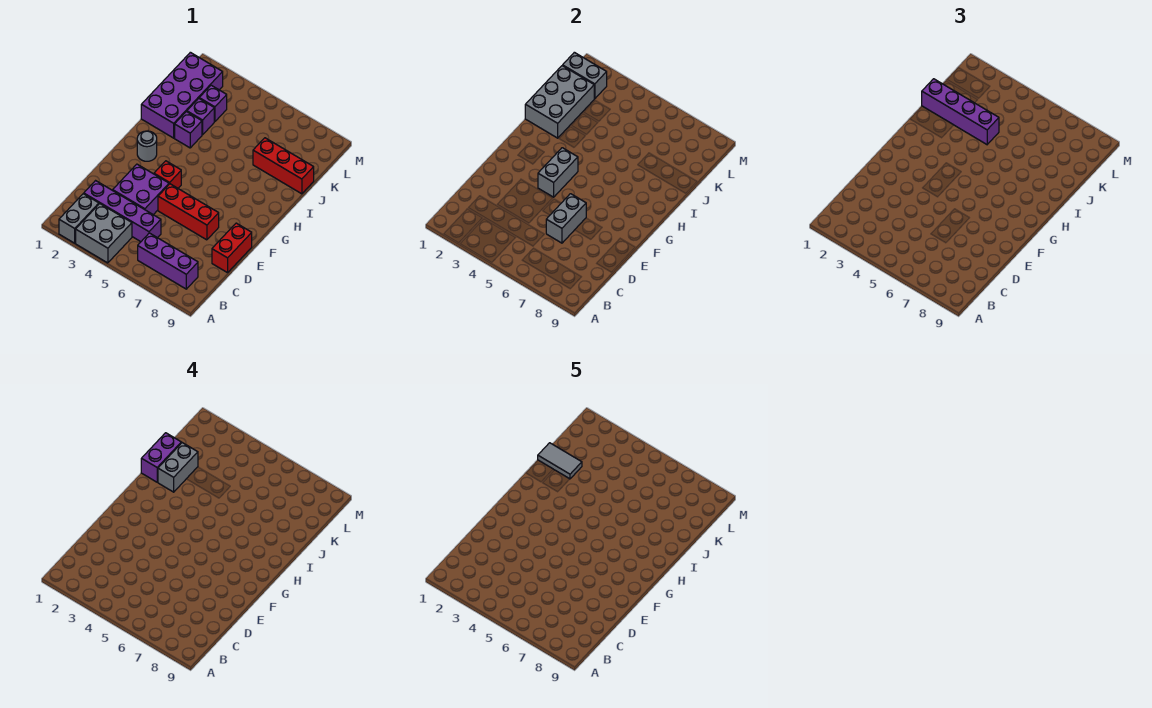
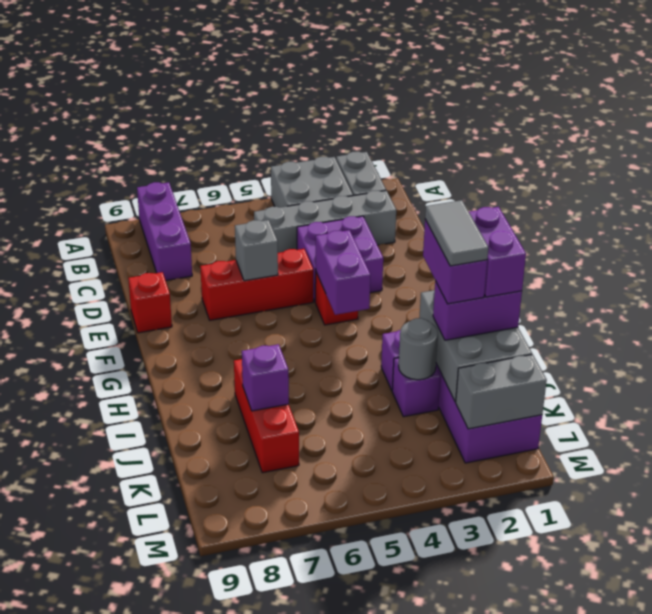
purple 1x3 brick [138,233,198,289] -> purple 1x3 brick turned to [137,182,192,280]
purple 1x4 brick [84,181,161,242] -> grey 1x4 brick [254,190,396,253]
grey 1x2 brick [546,194,586,243] -> grey 1x1 brick [235,220,278,281]
red 1x2 brick [212,223,252,273] -> red 1x1 brick [128,272,172,333]
grey 1x2 brick [538,148,578,197] -> purple 1x2 brick [316,230,370,315]
grey 1x1 round brick [137,131,157,161] -> grey 1x1 round brick moved to [399,318,438,380]
grey 1x2 brick [158,443,198,492] -> purple 1x2 brick [423,219,487,304]
purple 1x4 brick [922,79,999,144] -> purple 1x2 brick [433,281,522,340]
grey 1x2 tile [538,443,582,479] -> grey 1x2 tile turned to [425,200,488,266]
red 1x3 brick [253,138,314,194] -> red 1x3 brick turned to [234,359,299,473]
purple 1x1 brick [199,85,227,122] -> purple 1x1 brick moved to [242,344,289,411]

